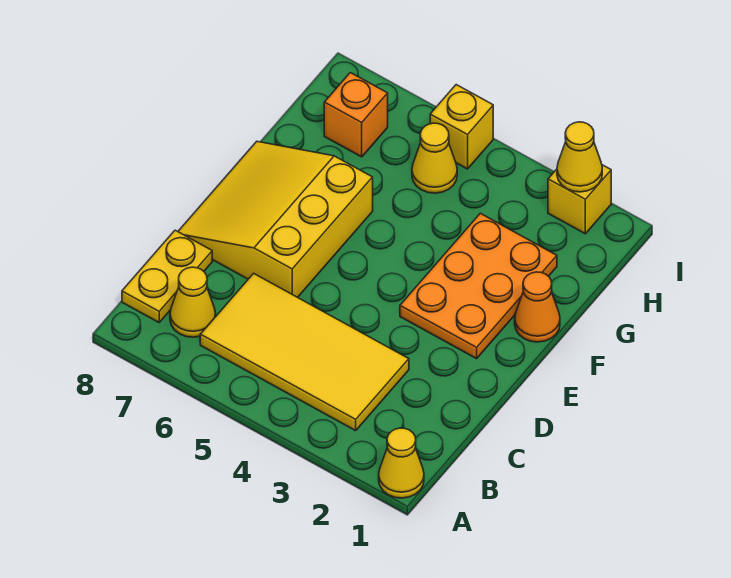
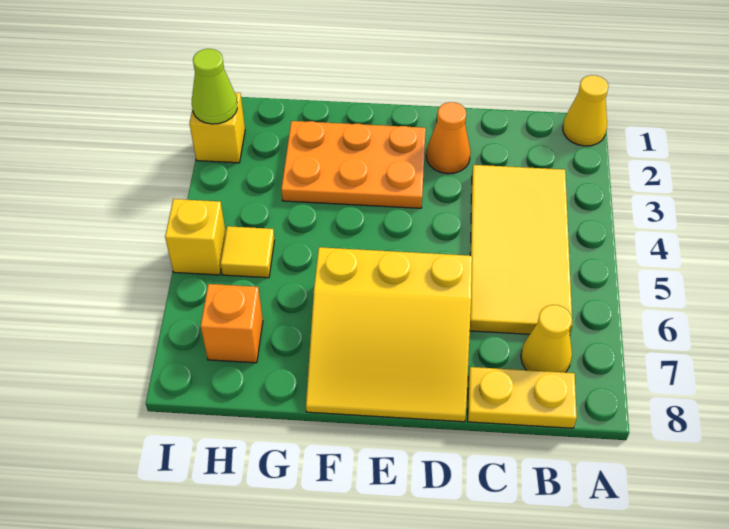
orange 1x1 cone [515,272,560,342] -> orange 1x1 cone moved to [426,102,471,174]
yellow 1x1 cone [412,123,457,193] -> yellow 1x1 tile [220,226,274,278]
yellow 1x1 cone [557,122,602,192] -> lime 1x1 cone [192,49,237,124]

